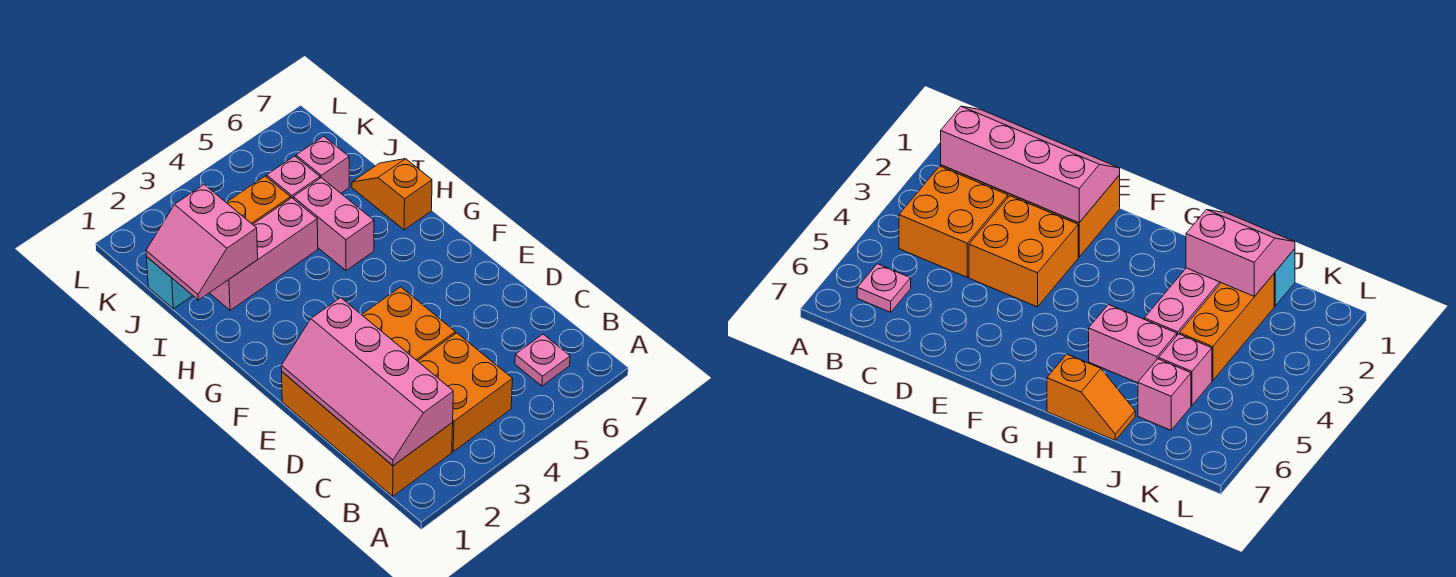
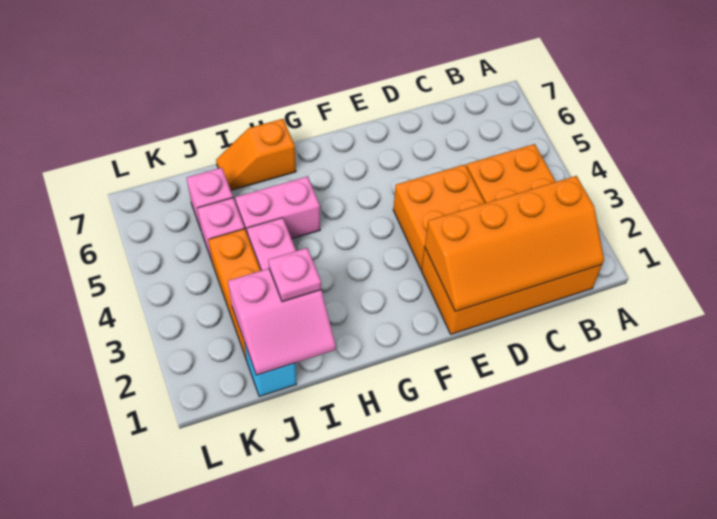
pink 2x4 slope [281,298,453,466] -> orange 2x4 slope [425,176,604,311]
pink 1x1 plate [515,334,570,386] -> pink 1x1 plate moved to [268,248,321,302]

